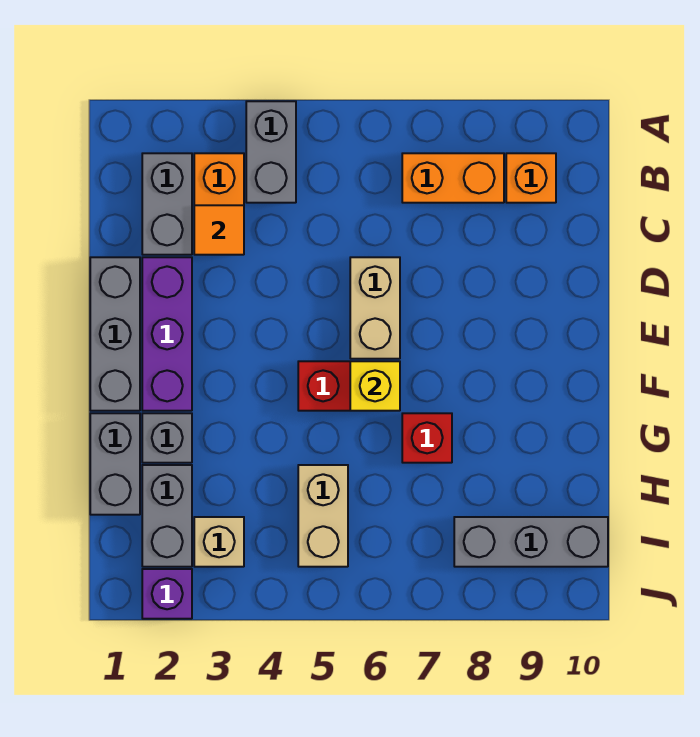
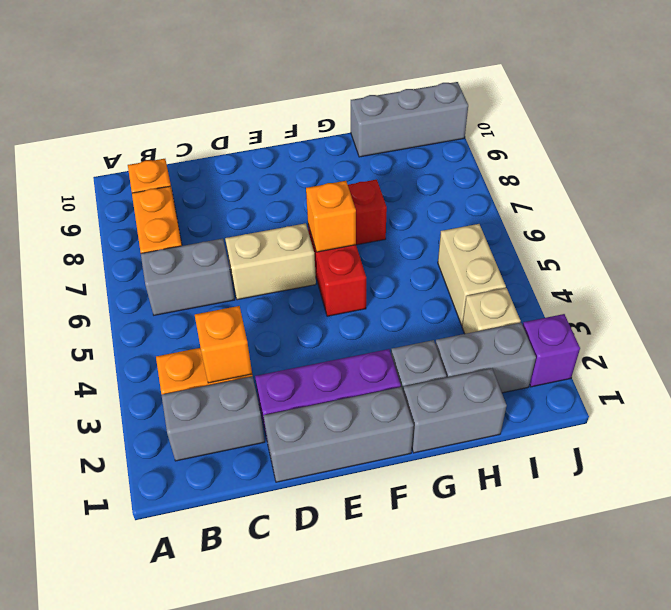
grey 1x2 brick [246,101,296,203] -> grey 1x2 brick moved to [141,239,235,315]
orange 1x1 tile [194,205,244,255] -> orange 1x1 brick [195,306,252,383]
yellow 1x1 brick [350,361,400,411] -> orange 1x1 brick [306,181,356,252]
tan 1x2 brick [298,465,348,567] -> tan 1x2 brick turned to [438,224,506,325]
grey 1x3 brick [454,517,608,567] -> grey 1x3 brick turned to [351,82,468,157]

